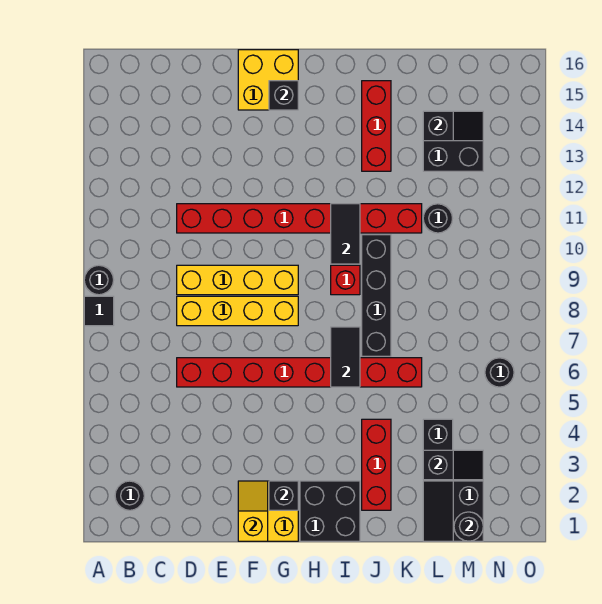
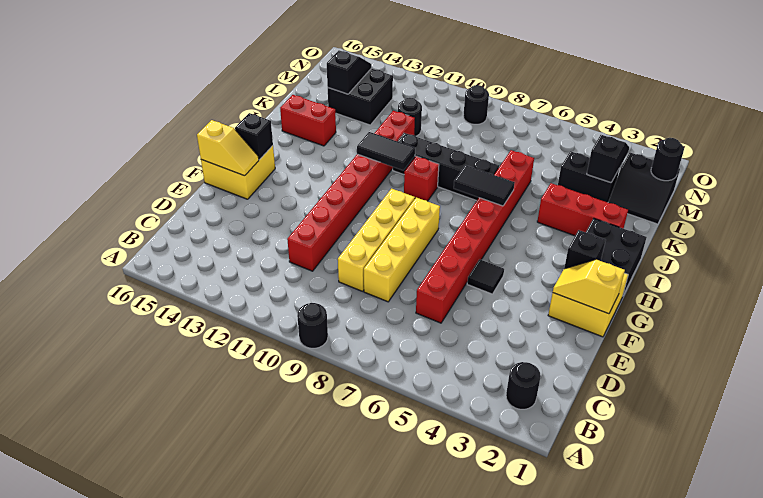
black 1x1 tile [84,296,114,326] -> black 1x1 tile moved to [467,259,504,294]
none -> yellow 1x2 slope [197,120,259,176]
red 1x3 brick [362,81,391,171] -> red 1x2 brick [280,95,336,146]
black 1x1 round brick [485,358,514,387] -> black 1x1 round brick moved to [463,85,489,124]

